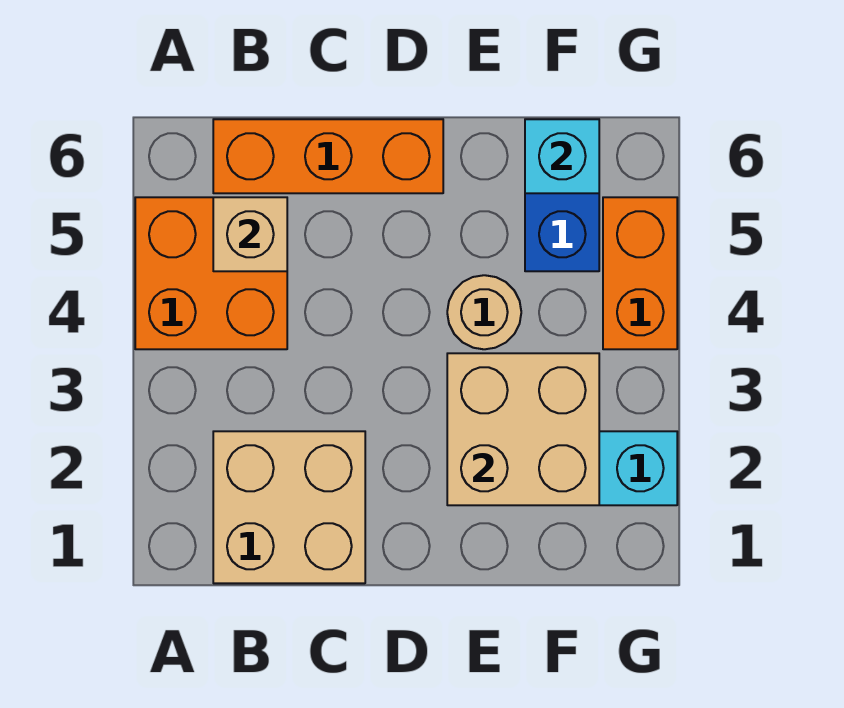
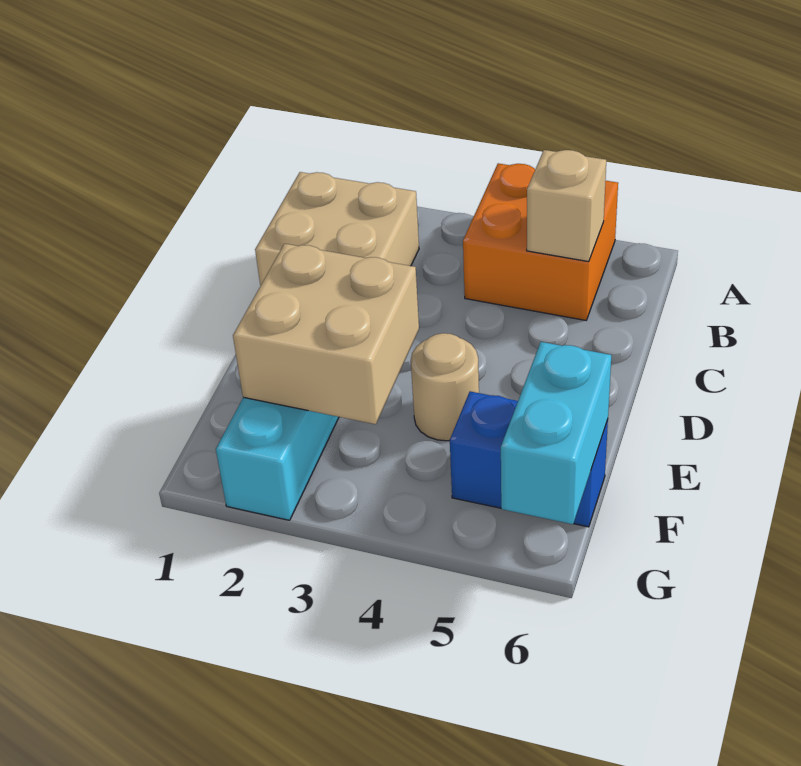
orange 1x3 brick [213,119,443,193] -> none
cyan 1x1 brick [525,119,599,193] -> cyan 1x2 brick [501,342,611,524]
orange 1x2 brick [603,197,677,349] -> none

